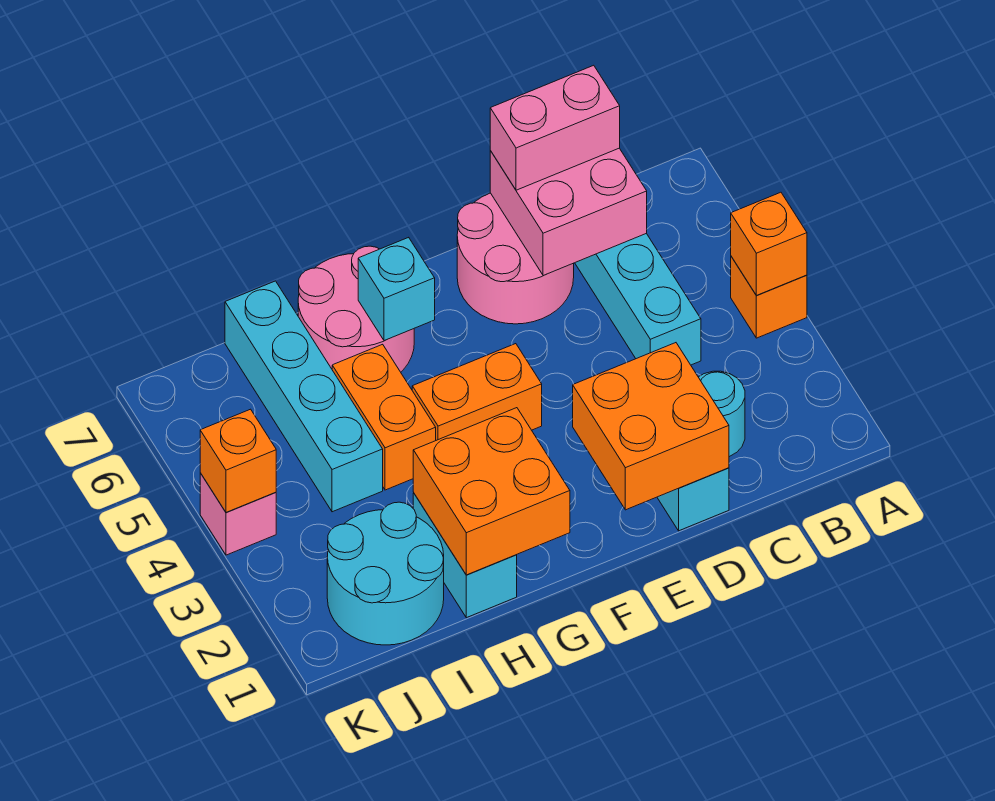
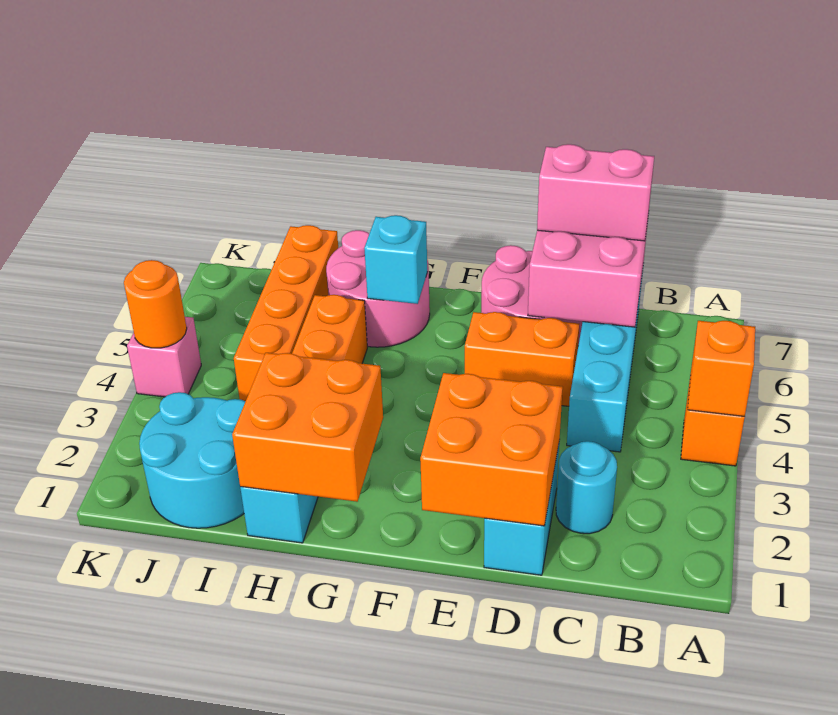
orange 1x2 brick [412,344,542,440] -> orange 1x2 brick moved to [465,312,579,406]
cyan 1x4 brick [225,281,383,512] -> orange 1x4 brick [234,225,338,401]
orange 1x1 brick [200,409,276,512] -> orange 1x1 round brick [124,260,187,348]

